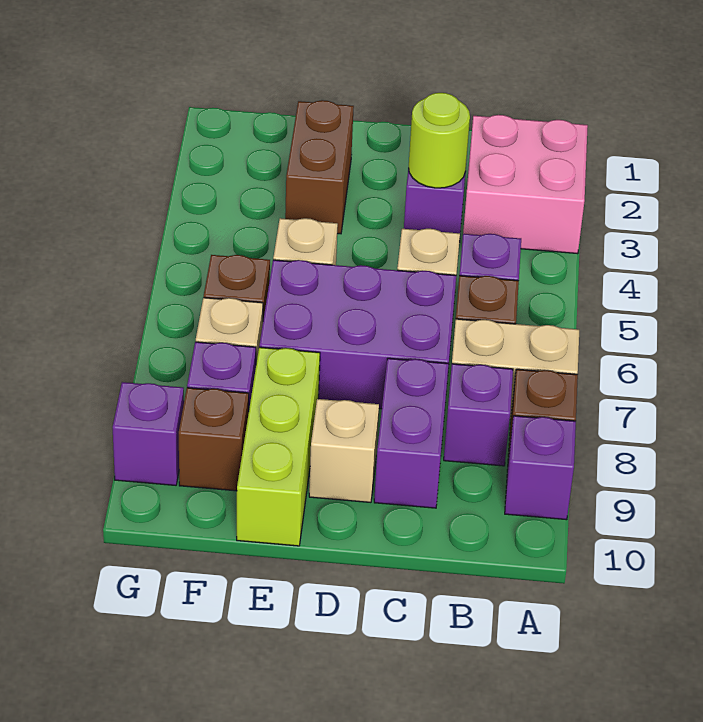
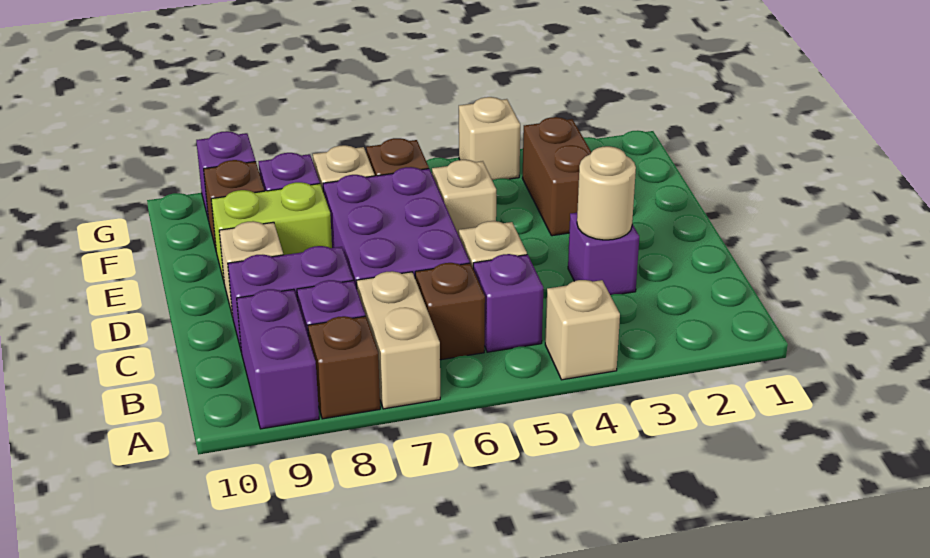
pink 2x2 brick [463,115,588,254] -> none
none -> tan 1x1 brick [545,280,620,380]
purple 1x1 brick [505,416,576,520] -> purple 1x2 brick [237,289,319,429]
lime 1x1 round brick [409,93,470,188] -> tan 1x1 round brick [577,146,636,240]
brown 1x2 brick [285,100,354,234] -> brown 1x2 brick turned to [522,117,591,236]
lime 1x3 brick [237,347,320,546] -> lime 1x2 brick [211,182,332,281]
none -> tan 1x1 brick [459,97,520,180]

